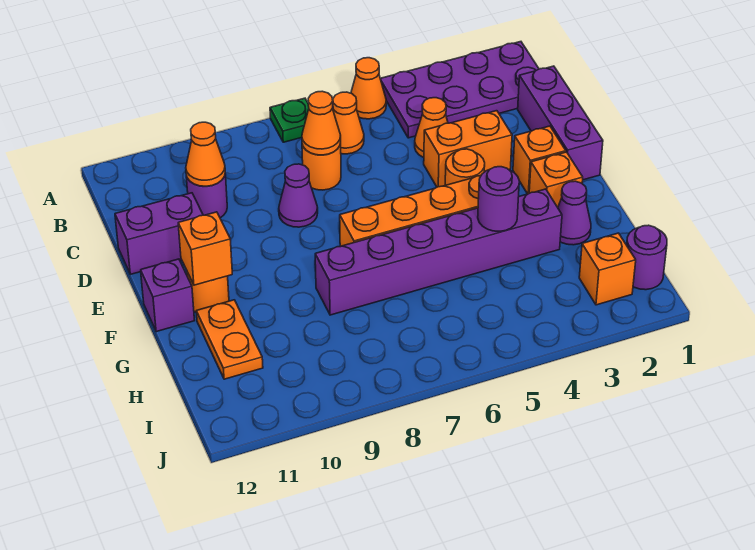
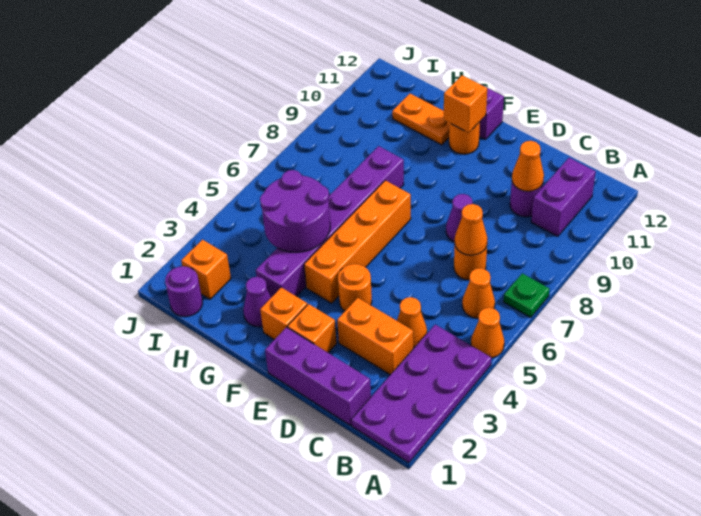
orange 1x2 brick [424,111,512,187] -> orange 1x2 brick turned to [337,298,413,375]
purple 1x2 brick [115,193,203,274] -> purple 1x2 brick moved to [531,158,596,236]
purple 1x1 round brick [478,167,519,231] -> purple 2x2 round brick [260,170,330,252]

